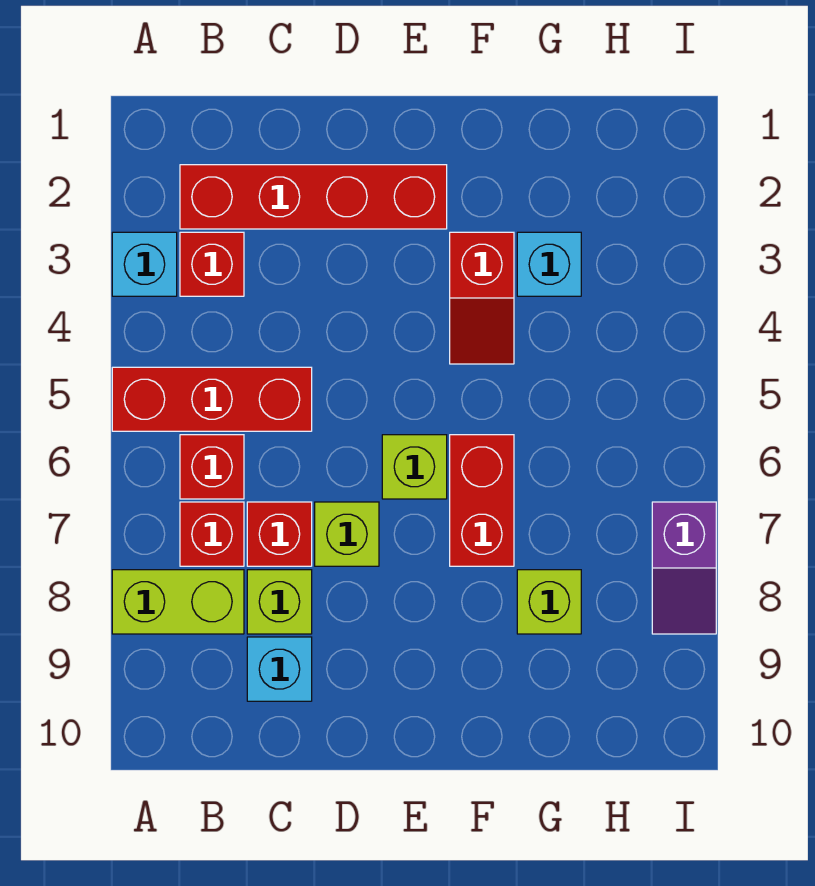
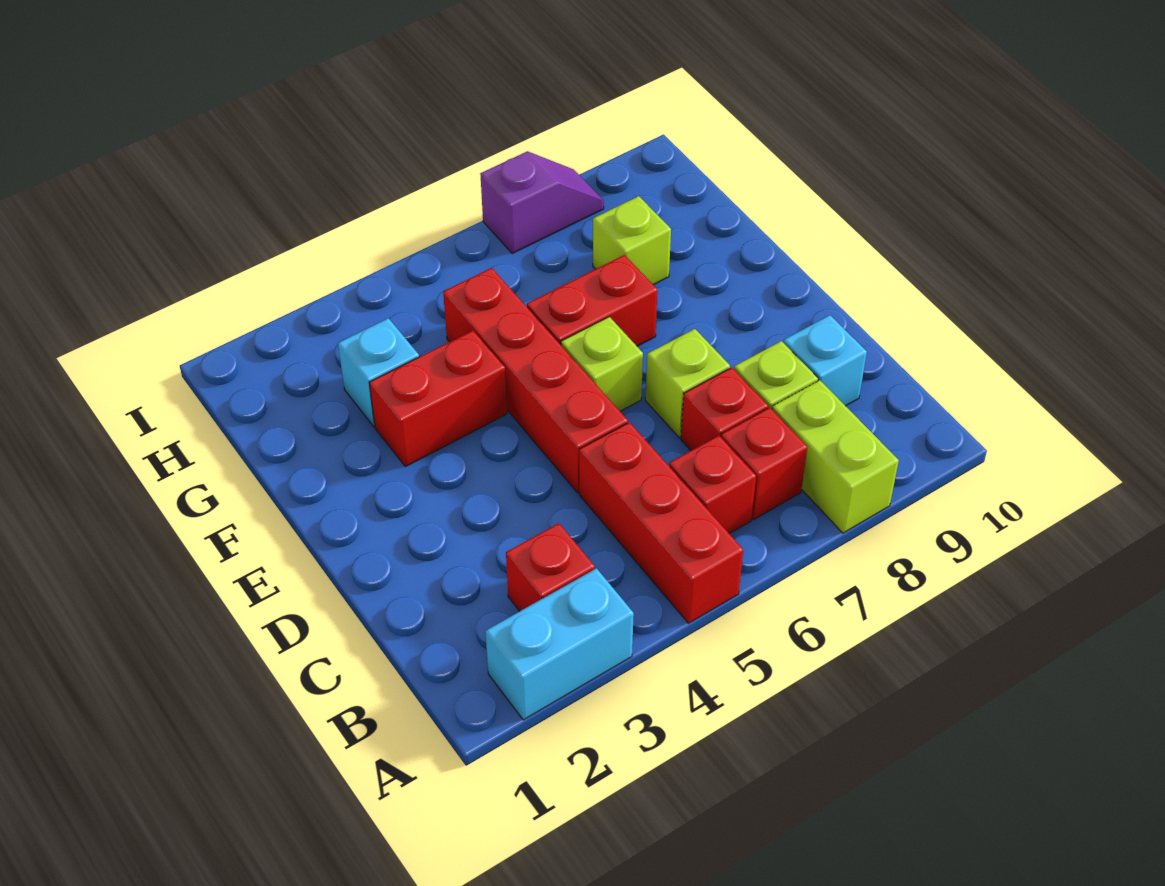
cyan 1x1 brick [112,232,177,296] -> cyan 1x2 brick [485,568,634,720]
red 1x4 brick [180,165,447,229] -> red 1x4 brick moved to [443,268,628,493]
red 1x2 slope [450,232,514,364] -> red 1x2 brick [369,331,507,467]

